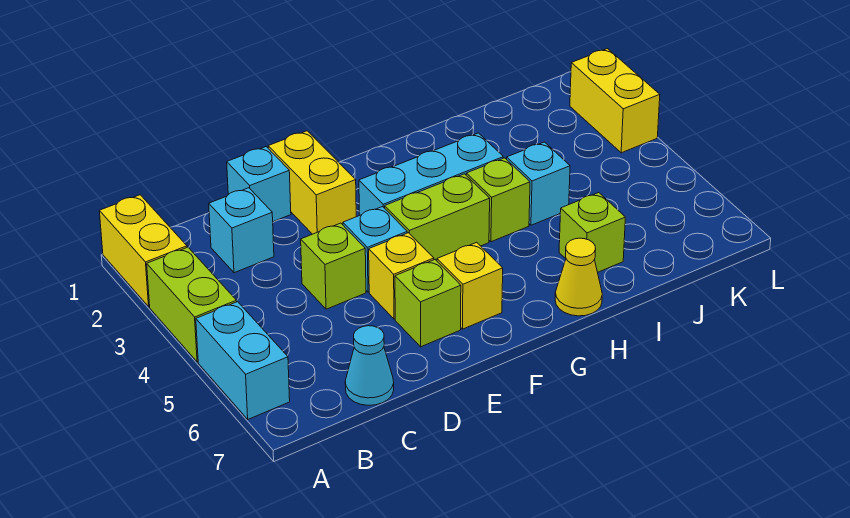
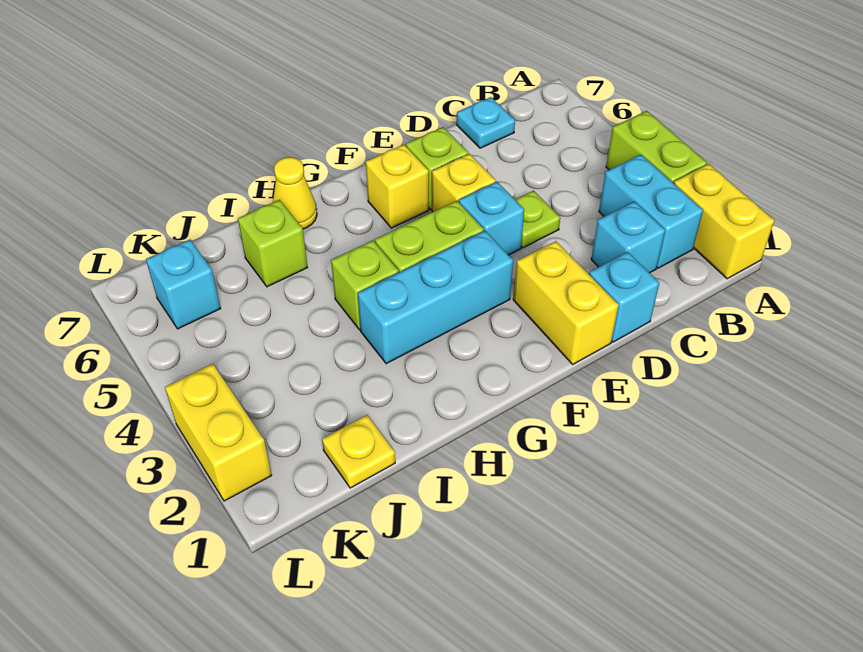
cyan 1x2 brick [196,302,290,419] -> cyan 1x2 brick moved to [599,155,703,268]
cyan 1x1 cone [345,326,394,405] -> cyan 1x1 plate [457,97,515,148]
lime 1x1 brick [301,223,366,309] -> lime 1x1 plate [515,191,560,248]
cyan 1x1 brick [507,142,570,225] -> cyan 1x1 brick moved to [146,240,221,329]
none -> yellow 1x1 plate [322,415,395,488]

